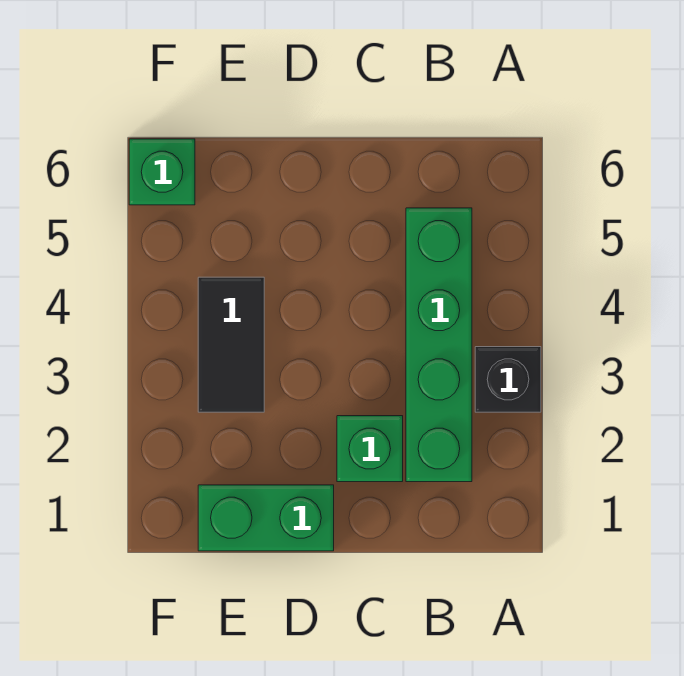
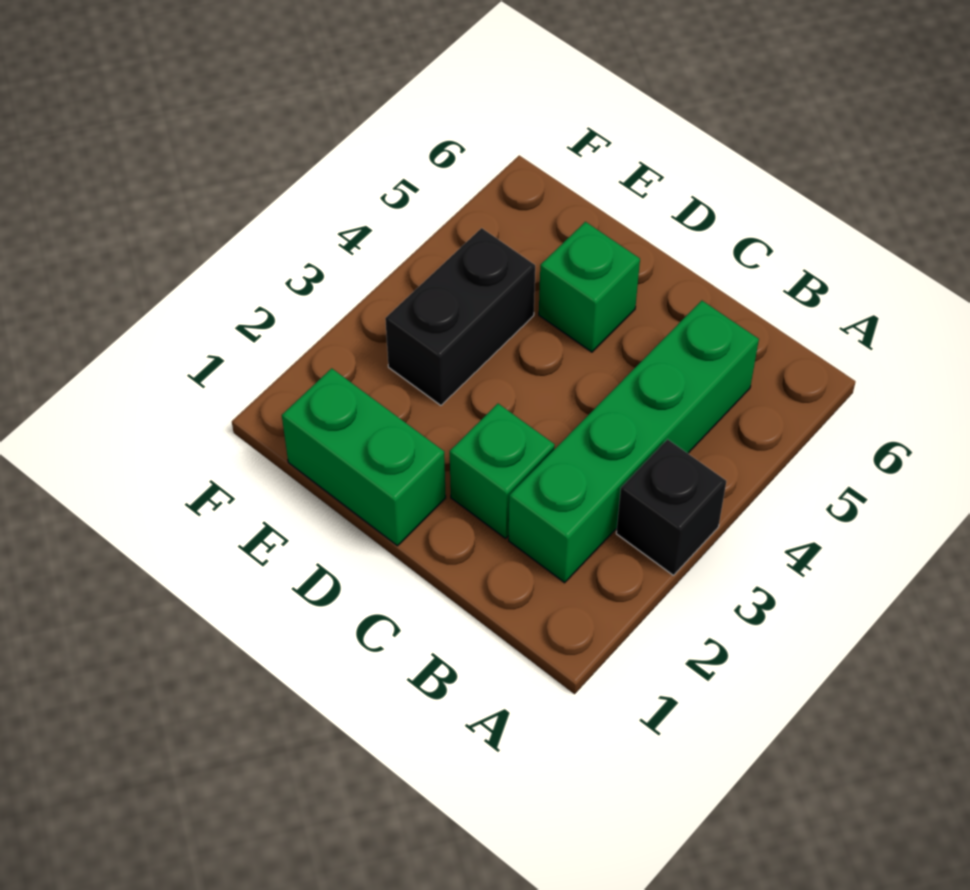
black 1x2 tile [198,277,264,412] -> black 1x2 brick [385,228,535,405]
green 1x1 brick [129,139,195,205] -> green 1x1 brick moved to [539,222,640,352]

